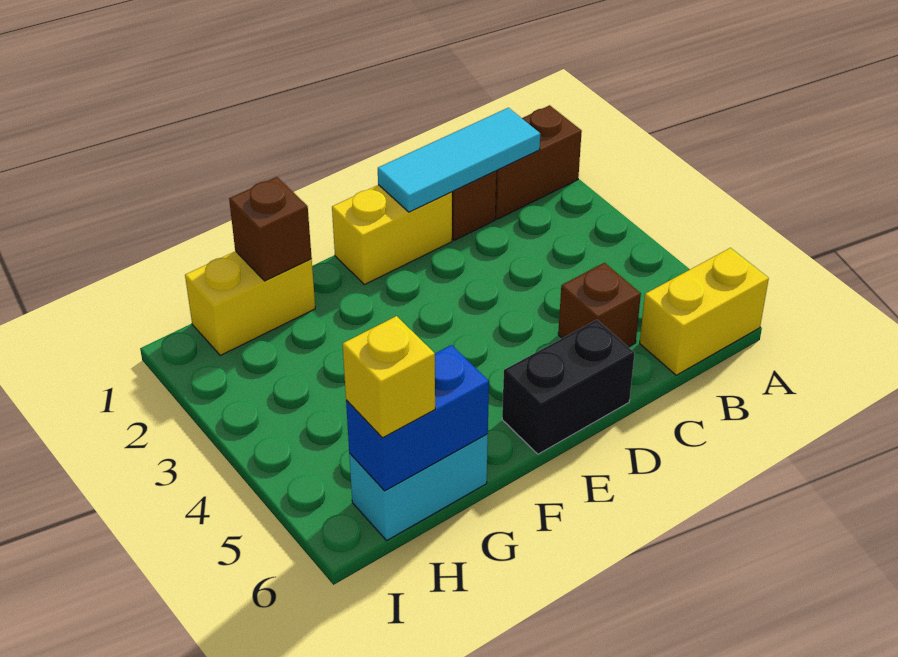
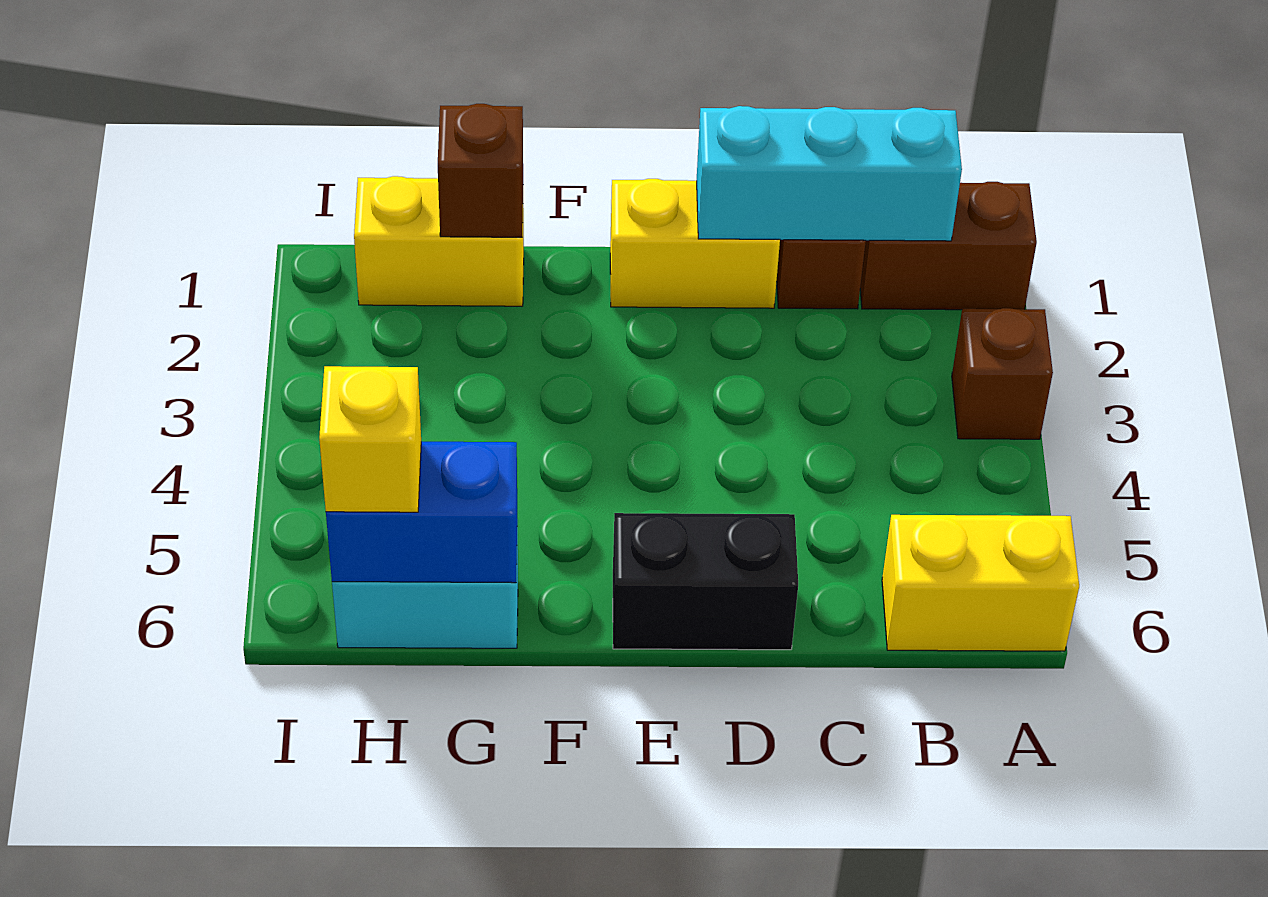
cyan 1x3 tile [378,108,540,212] -> cyan 1x3 brick [697,106,962,241]
brown 1x1 brick [558,263,641,347] -> brown 1x1 brick moved to [952,308,1053,439]

